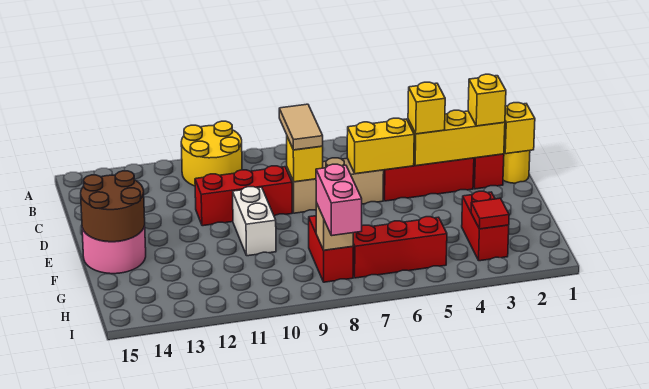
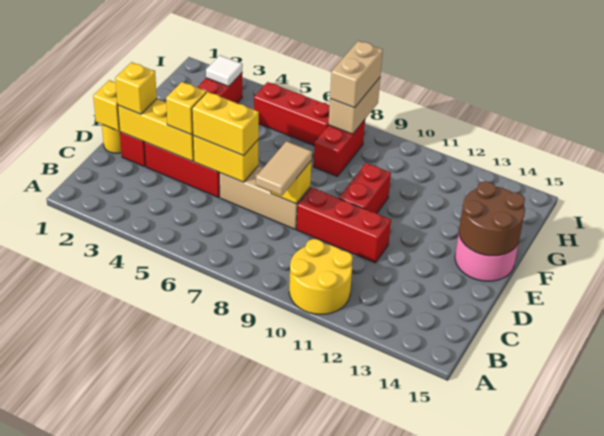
none -> yellow 1x2 brick [192,92,259,156]
white 1x2 brick [233,187,276,256] -> red 1x2 brick [339,163,391,213]
red 1x1 tile [471,198,509,229] -> white 1x1 tile [206,55,242,86]
tan 1x1 brick [316,203,353,250] -> tan 1x2 brick [328,78,380,134]
pink 1x2 brick [316,164,362,236] -> tan 1x2 brick [330,41,383,108]

